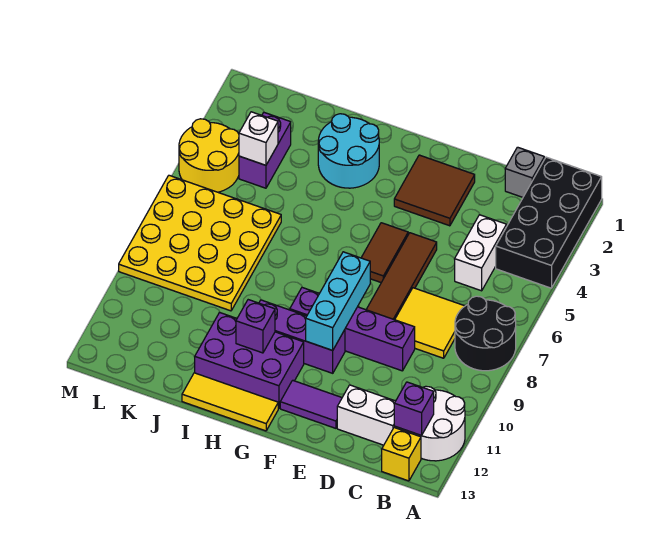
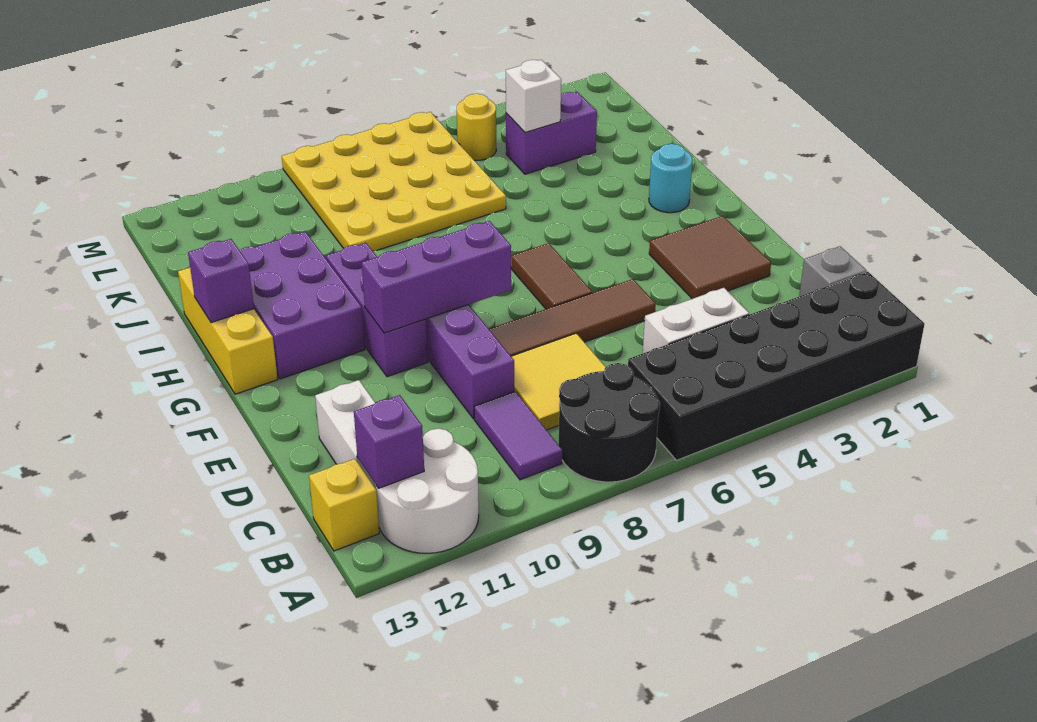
black 2x4 brick [496,157,602,288] -> black 2x6 brick [628,272,924,460]
purple 1x2 tile [280,380,342,428] -> purple 1x2 tile moved to [474,391,562,480]
brown 1x2 tile [361,223,408,282] -> brown 1x2 tile turned to [511,243,592,309]
cyan 1x3 brick [306,252,370,350] -> purple 1x3 brick [362,221,511,333]
yellow 1x3 tile [182,373,278,431] -> yellow 1x3 brick [178,268,278,394]
cyan 2x2 round brick [318,114,379,188] -> cyan 1x1 round brick [649,144,692,213]
purple 1x1 brick [236,300,275,353] -> purple 1x1 brick moved to [188,239,254,323]
yellow 2x2 round brick [179,119,239,192] -> yellow 1x1 round brick [457,94,496,160]

